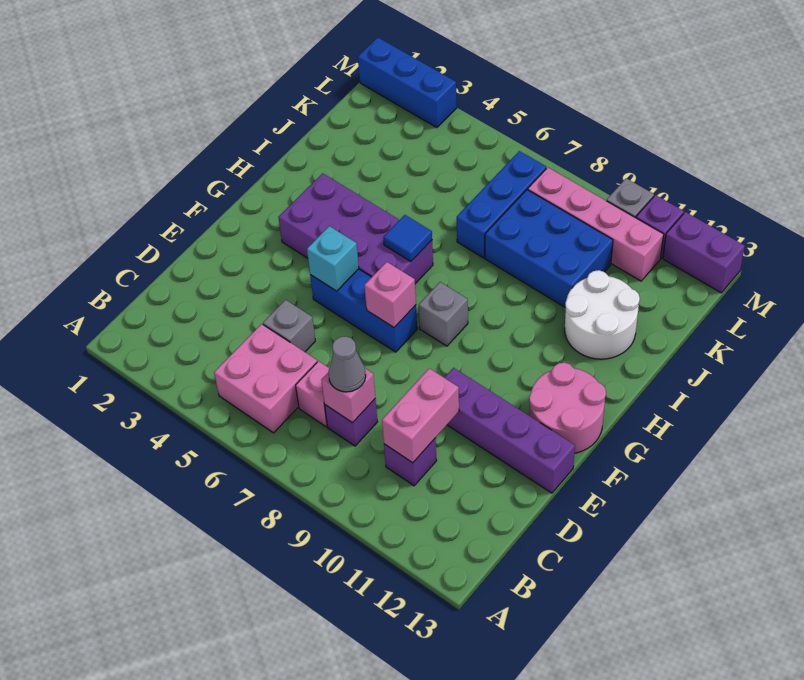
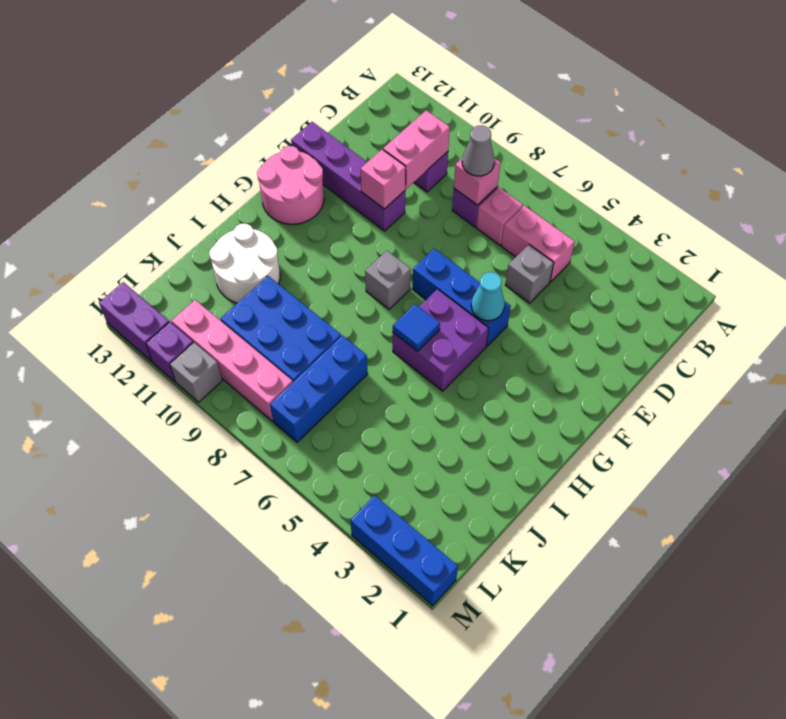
pink 2x2 brick [214,324,317,433] -> pink 1x2 brick [501,206,575,282]
cyan 1x1 brick [307,226,359,291] -> cyan 1x1 cone [471,272,505,321]
pink 1x1 brick [364,262,416,327] -> pink 1x1 brick moved to [361,149,406,209]
purple 2x4 brick [278,173,433,284] -> purple 2x2 brick [393,289,489,391]

